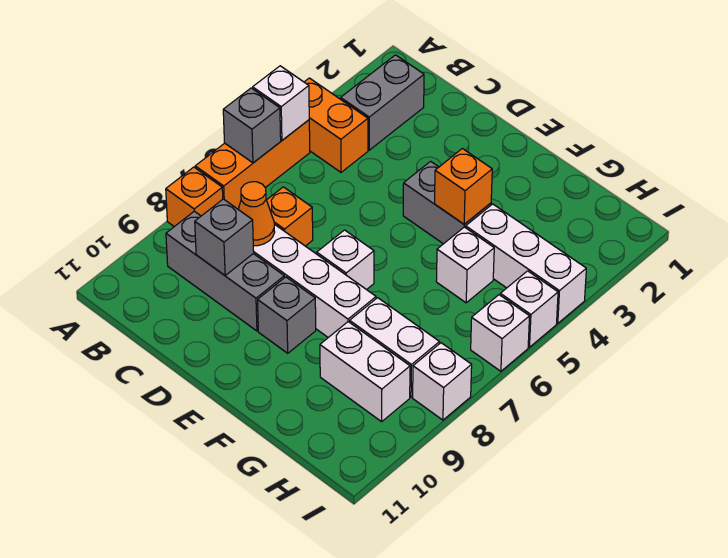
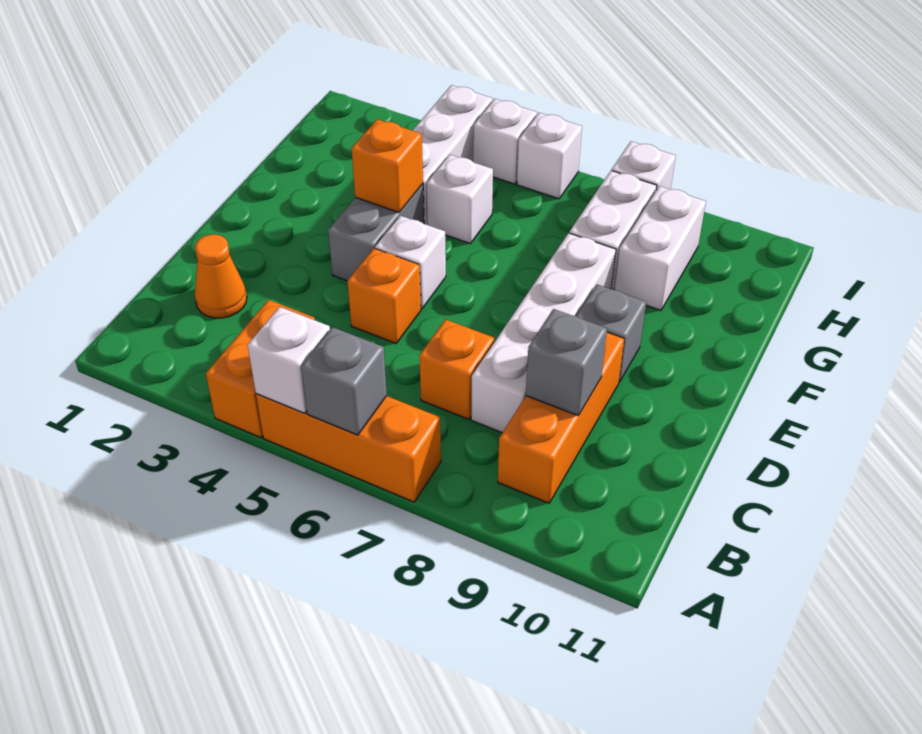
orange 1x1 brick [166,167,223,227] -> orange 1x1 brick moved to [347,248,421,343]
grey 1x2 brick [341,55,424,150] -> none
grey 1x3 brick [166,211,284,331] -> orange 1x3 brick [498,332,624,503]
orange 1x1 cone [238,182,275,246] -> orange 1x1 cone moved to [195,234,247,318]
white 1x1 brick [317,230,374,290] -> white 1x1 brick moved to [375,216,446,309]

